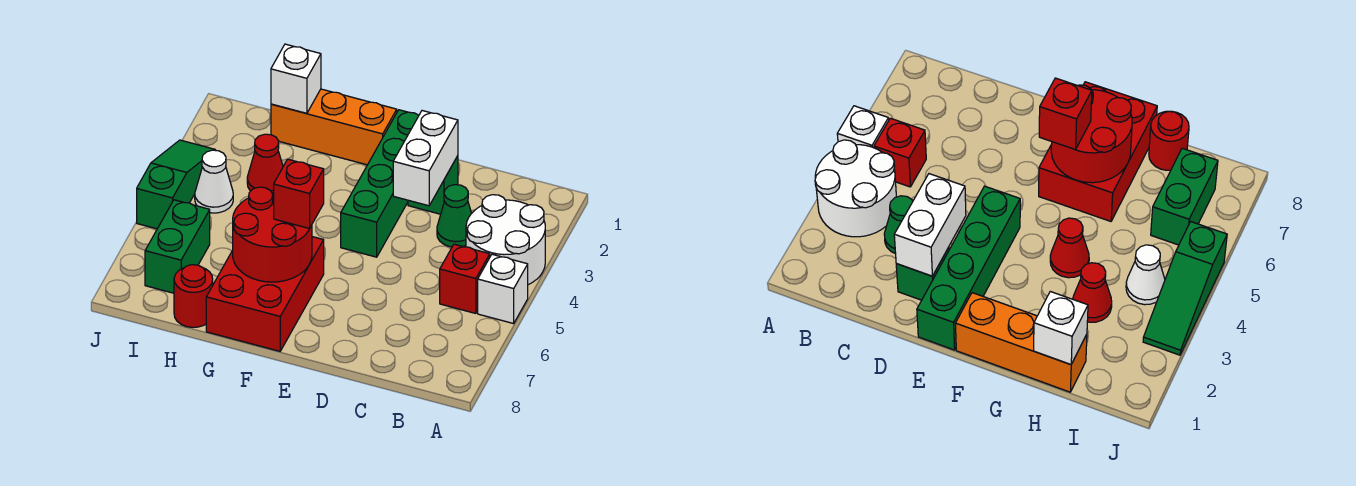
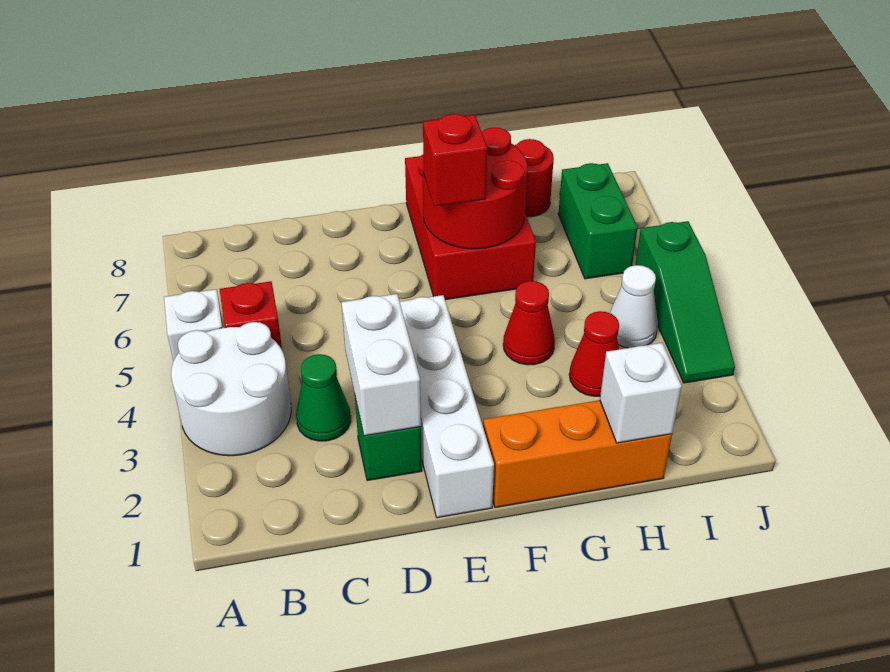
green 1x4 brick [341,110,419,257] -> white 1x4 brick [400,295,494,518]

